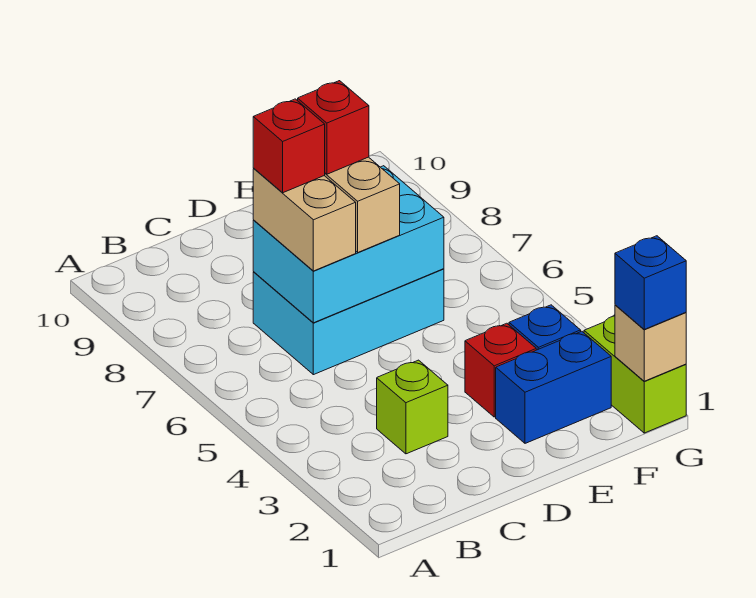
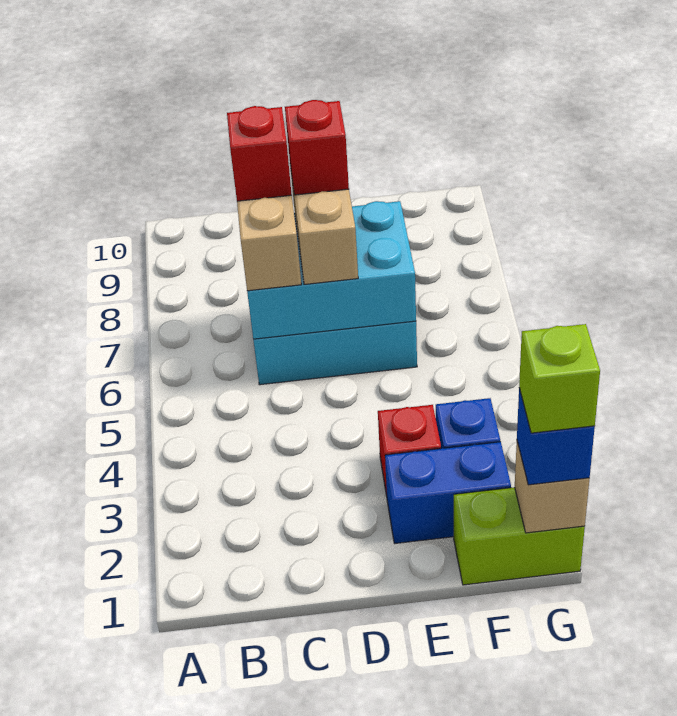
lime 1x1 brick [377,360,448,454] -> lime 1x1 brick moved to [519,324,600,433]
lime 1x2 brick [584,316,686,433] -> lime 1x2 brick turned to [454,487,585,585]

